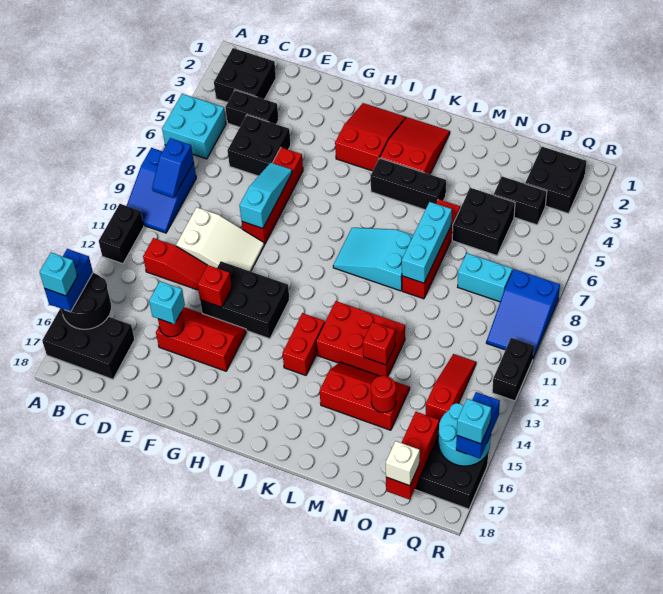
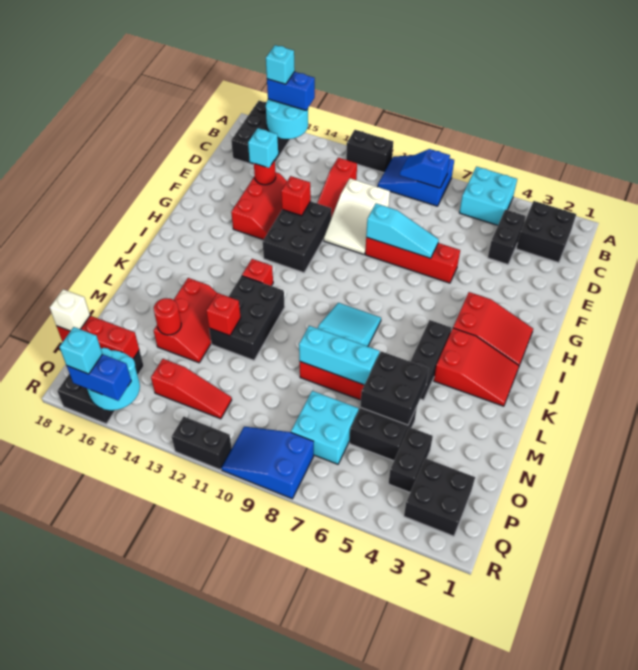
black 2x2 round brick [61,273,111,329] -> cyan 2x2 round brick [266,99,308,139]
black 2x2 brick [227,115,291,176] -> black 2x2 brick moved to [360,351,429,425]
red 1x2 brick [282,313,325,375] -> red 1x1 brick [242,259,273,286]
red 2x3 brick [316,301,405,376] -> black 2x3 brick [209,276,285,360]
cyan 1x2 brick [458,253,512,302] -> cyan 2x2 brick [291,391,359,464]

